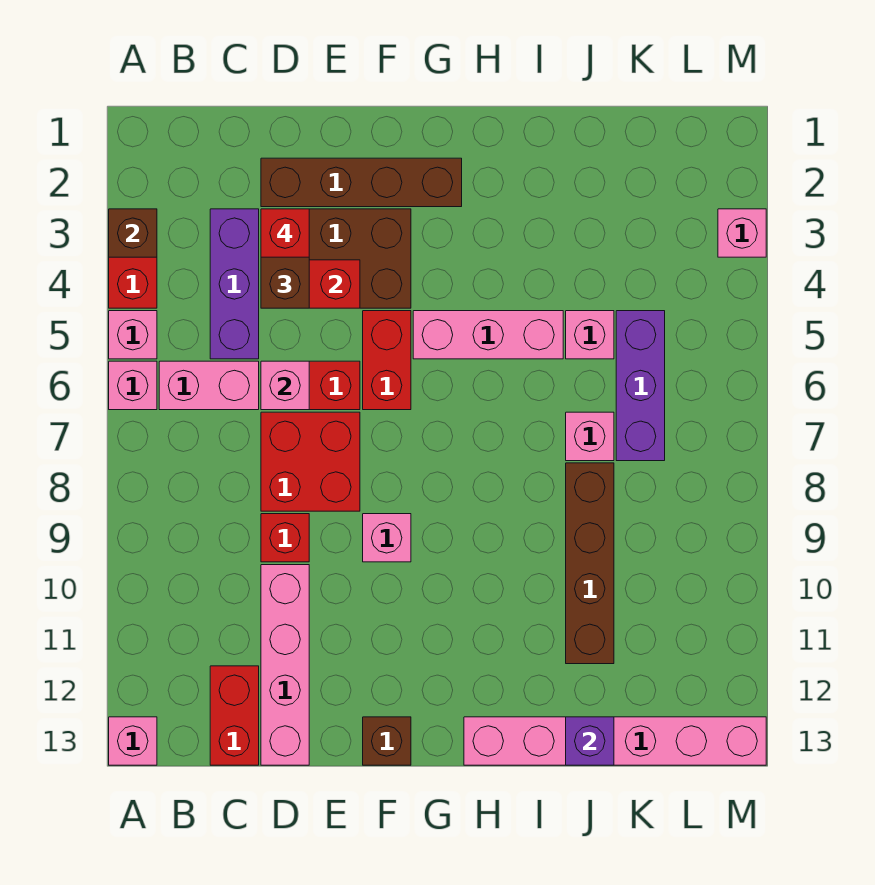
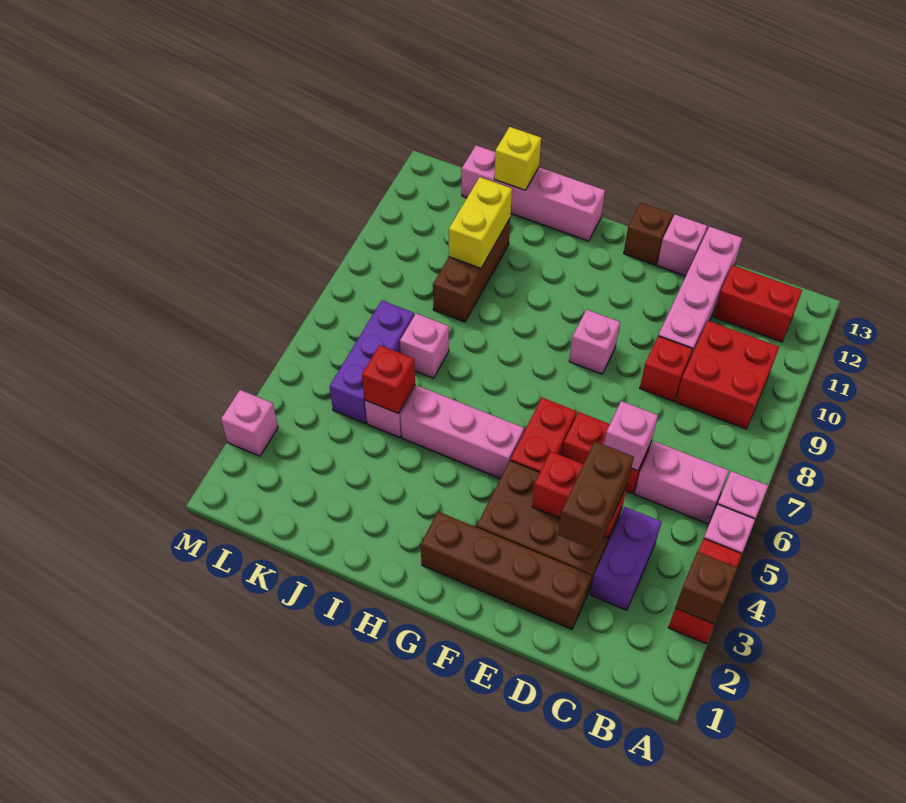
pink 1x1 brick [109,717,157,765] -> pink 1x1 brick moved to [657,215,707,276]
purple 1x3 brick [210,209,259,359] -> purple 1x2 brick [590,507,661,610]
red 1x2 brick [210,666,259,765] -> red 1x2 brick turned to [713,265,802,342]
red 1x1 brick [261,209,309,257] -> red 1x1 brick moved to [362,345,415,414]
red 2x2 brick [261,412,360,511] -> red 2x2 brick moved to [676,321,779,429]
pink 1x6 brick [464,717,766,765] -> pink 1x4 brick [462,145,605,241]
brown 1x4 brick [566,463,614,664] -> brown 1x3 brick [433,219,510,322]
none -> yellow 1x2 brick [449,177,512,268]
purple 1x1 brick [566,717,614,765] -> yellow 1x1 brick [494,127,541,190]

